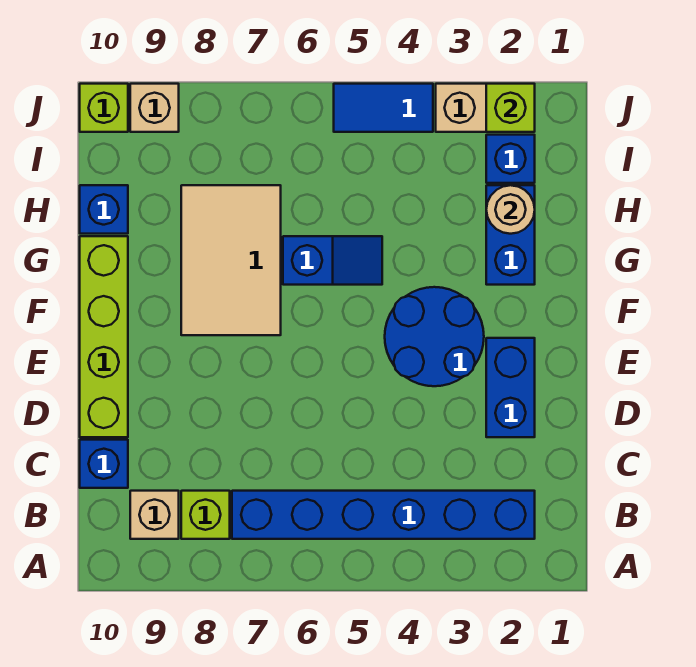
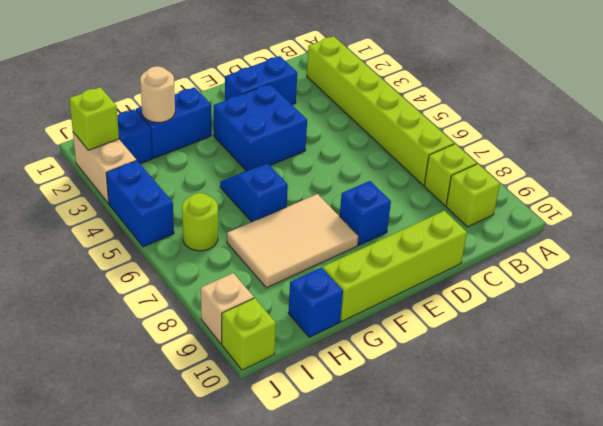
blue 1x6 brick [232,491,535,539] -> lime 1x6 brick [307,36,454,185]
tan 1x1 brick [130,491,179,539] -> lime 1x1 brick [446,164,500,227]
blue 1x1 brick [80,440,128,488] -> blue 1x1 brick moved to [340,181,391,245]
blue 2x2 round brick [385,287,484,386] -> blue 2x2 brick [214,84,307,171]
none -> lime 1x1 round brick [182,193,218,251]
blue 1x2 tile [334,84,433,132] -> blue 1x2 brick [106,161,174,247]

